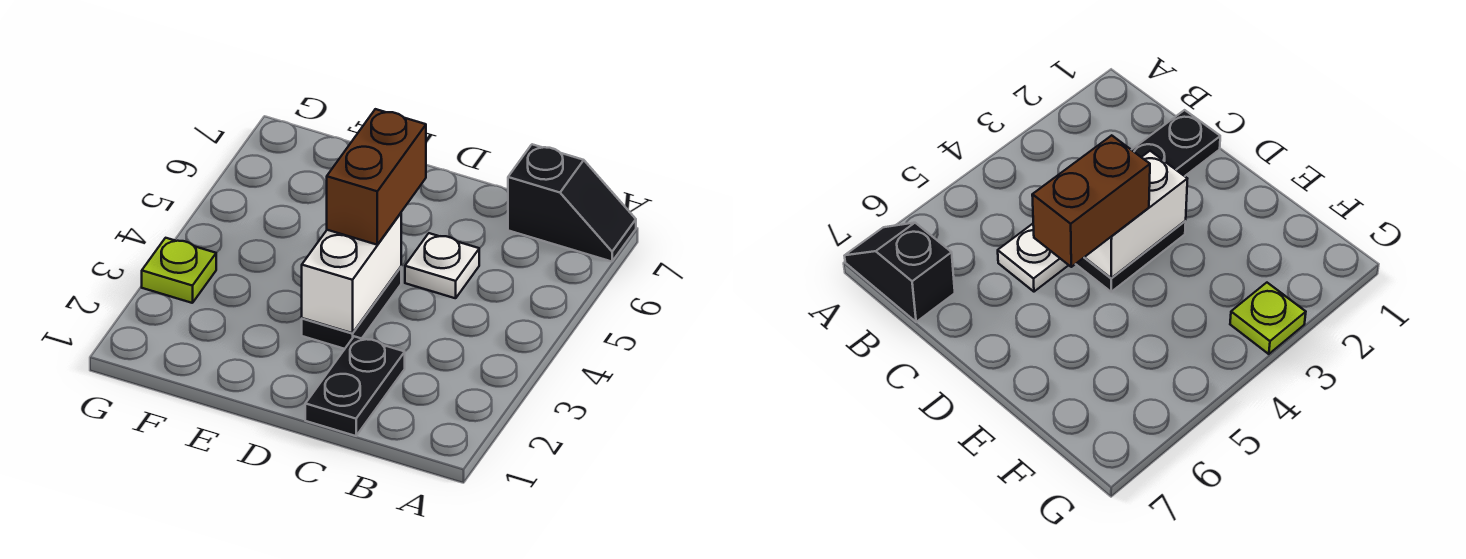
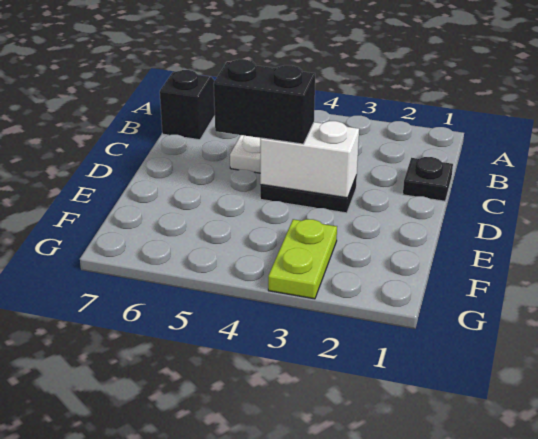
black 1x2 plate [305,336,405,436] -> black 1x1 plate [403,157,453,201]
brown 1x2 brick [327,109,426,245] -> black 1x2 brick [214,59,315,144]
lime 1x1 plate [142,238,216,303] -> lime 1x2 plate [268,219,337,299]

